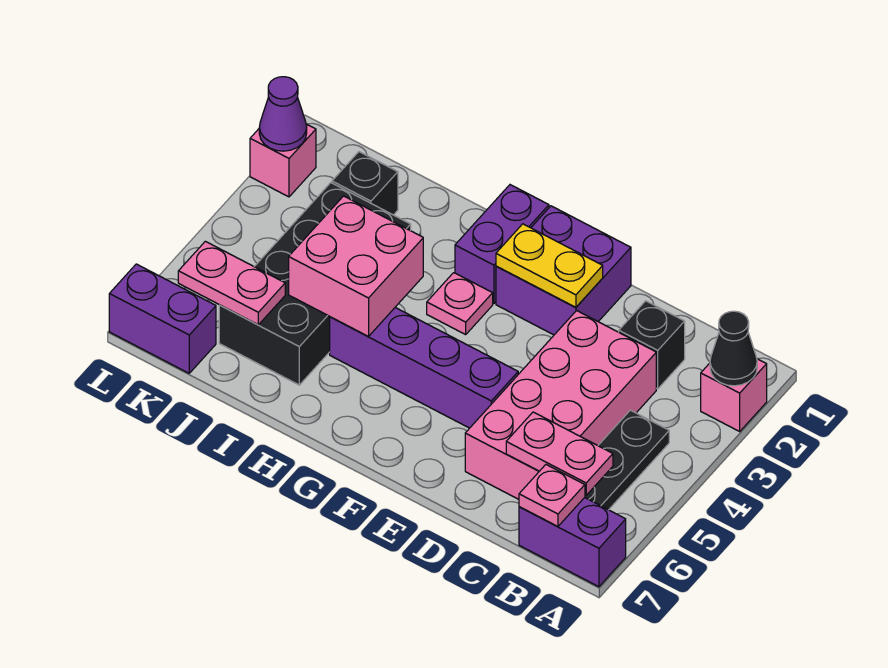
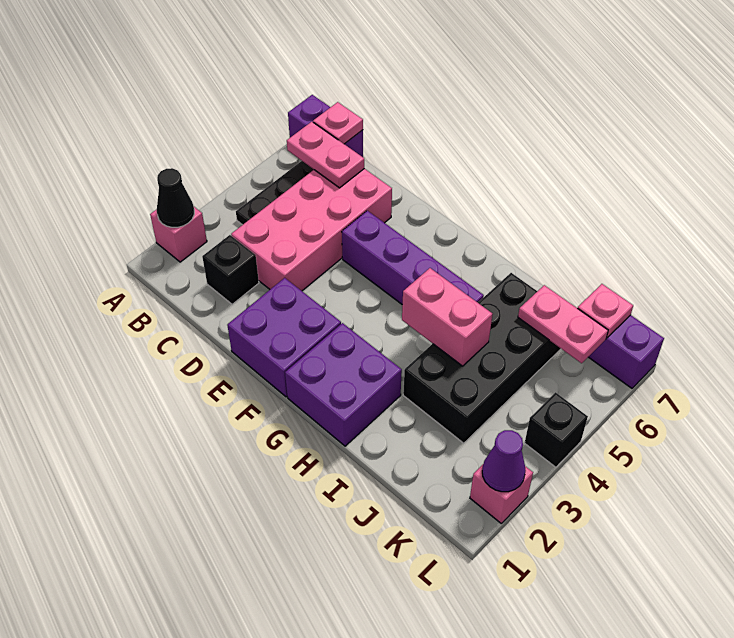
yellow 1x2 plate [496,224,603,307] -> none
purple 1x2 brick [455,185,549,304] -> purple 2x2 brick [285,323,402,446]
pink 1x1 plate [427,273,493,335] -> pink 1x1 plate moved to [578,284,633,338]
pink 2x2 brick [289,196,423,336] -> pink 1x2 brick [402,268,493,366]
black 1x1 brick [332,152,398,215] -> black 1x1 brick moved to [525,392,588,467]

